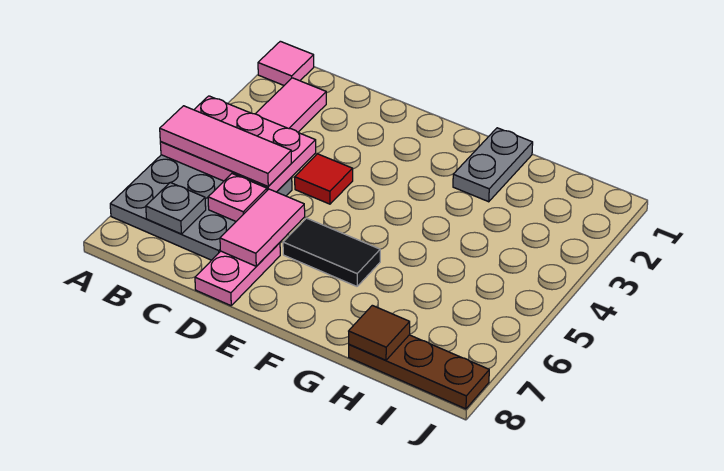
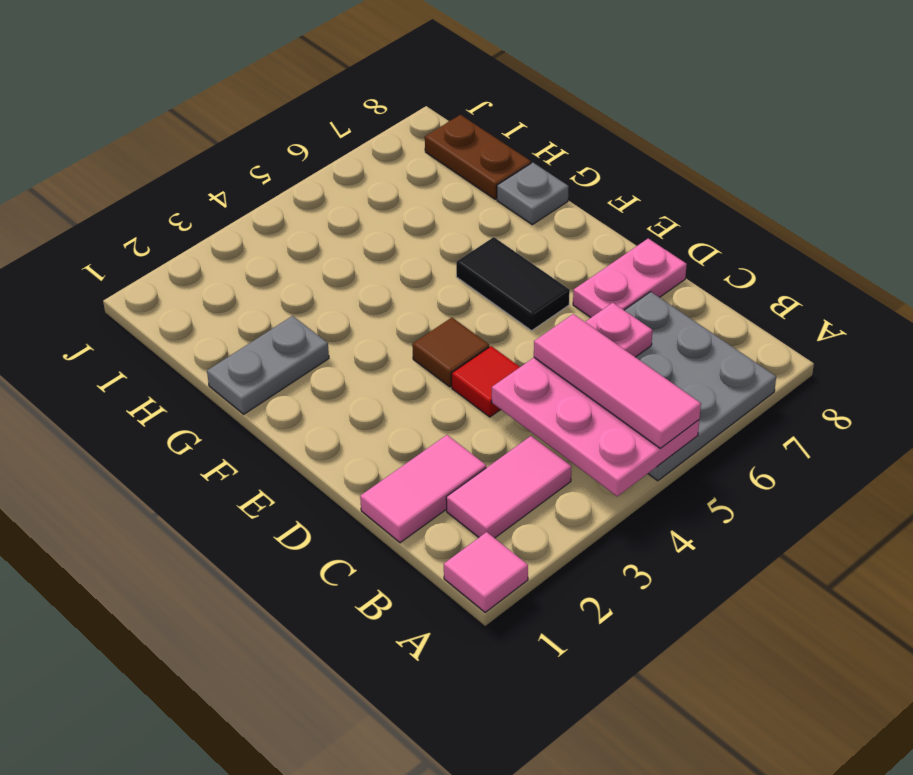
grey 1x1 plate [146,182,206,234] -> grey 1x1 plate moved to [497,163,569,225]
pink 1x2 tile [220,189,305,266] -> pink 1x2 tile moved to [360,435,486,543]
brown 1x3 plate [349,335,489,409] -> brown 1x2 plate [425,115,531,199]
brown 1x1 tile [349,305,410,360] -> brown 1x1 tile moved to [412,318,489,387]

